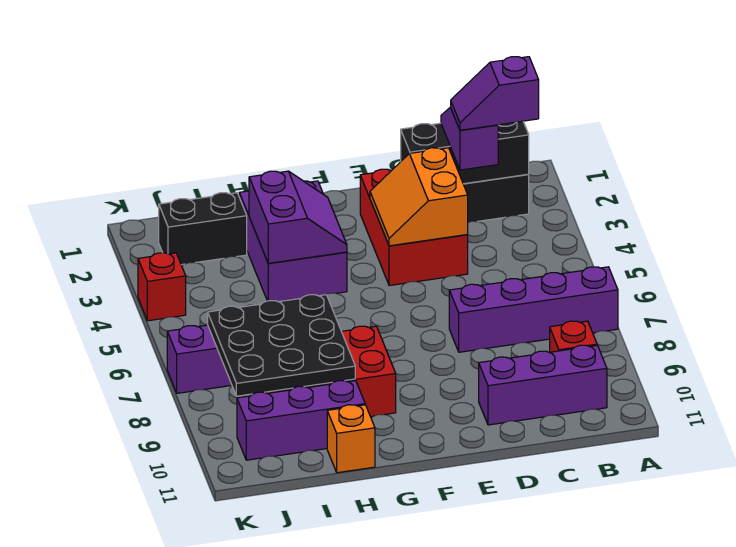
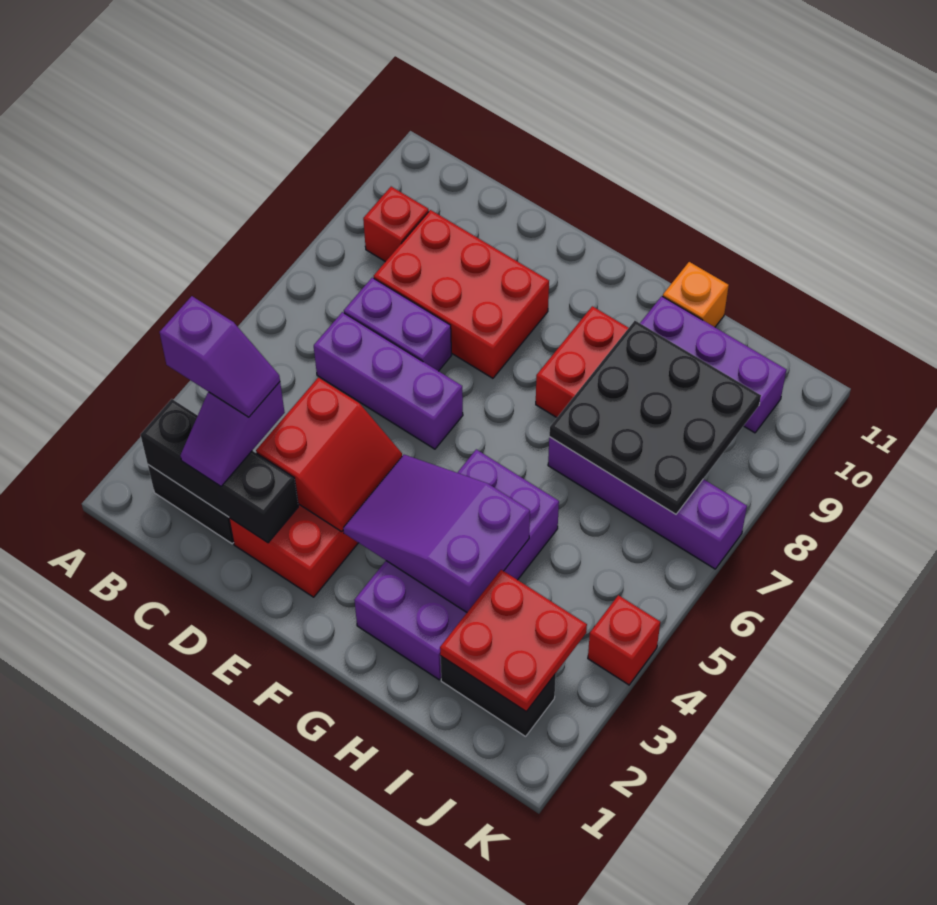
purple 1x4 brick [449,267,618,352] -> purple 1x2 brick [344,278,451,371]
purple 1x3 brick [479,345,607,425] -> purple 1x3 brick moved to [314,312,463,449]
none -> red 2x3 brick [374,210,549,378]
orange 2x2 slope [370,148,468,246] -> red 2x2 slope [256,377,402,531]
purple 2x3 brick [239,181,347,302] -> purple 2x4 brick [354,449,559,680]
purple 2x2 slope [249,171,347,263] -> purple 2x3 slope [343,455,530,612]
none -> red 2x2 plate [440,570,587,712]

